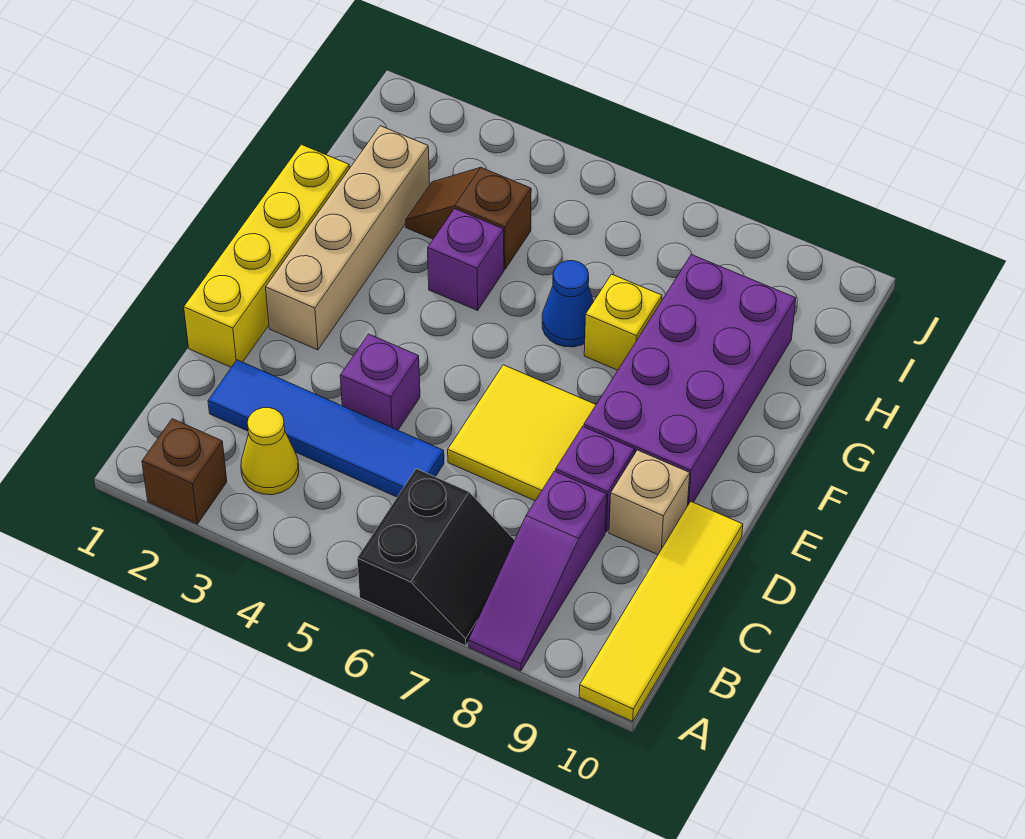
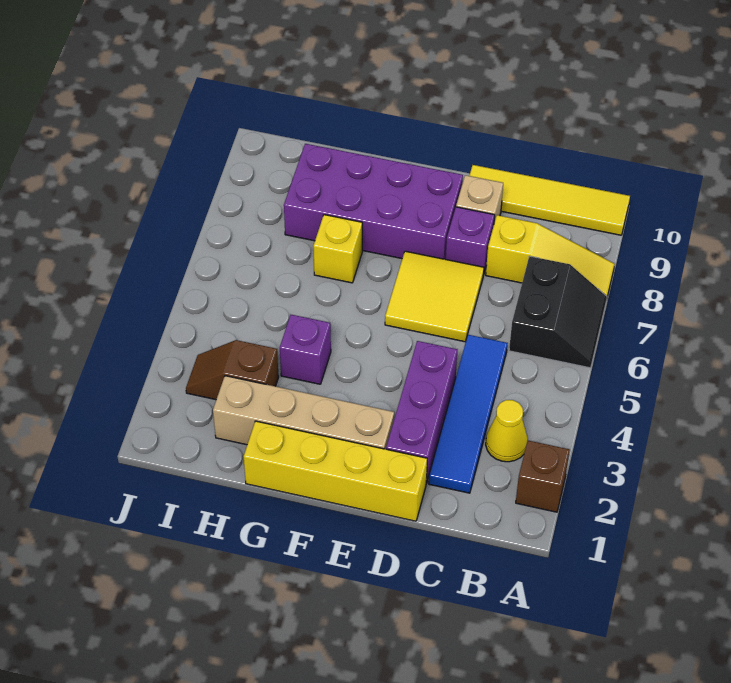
black 2x2 slope [357,469,515,646] -> black 2x2 slope turned to [509,256,607,368]
purple 1x3 slope [468,471,607,671] -> yellow 1x3 slope [486,215,615,296]
purple 1x1 brick [340,334,420,430] -> purple 1x3 brick [386,341,457,484]
blue 1x1 cone [542,261,594,347] -> none
brown 1x2 slope [406,168,531,269] -> brown 1x2 slope turned to [186,340,279,400]

